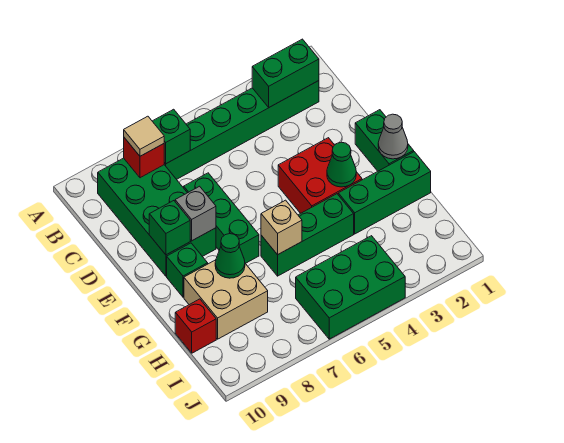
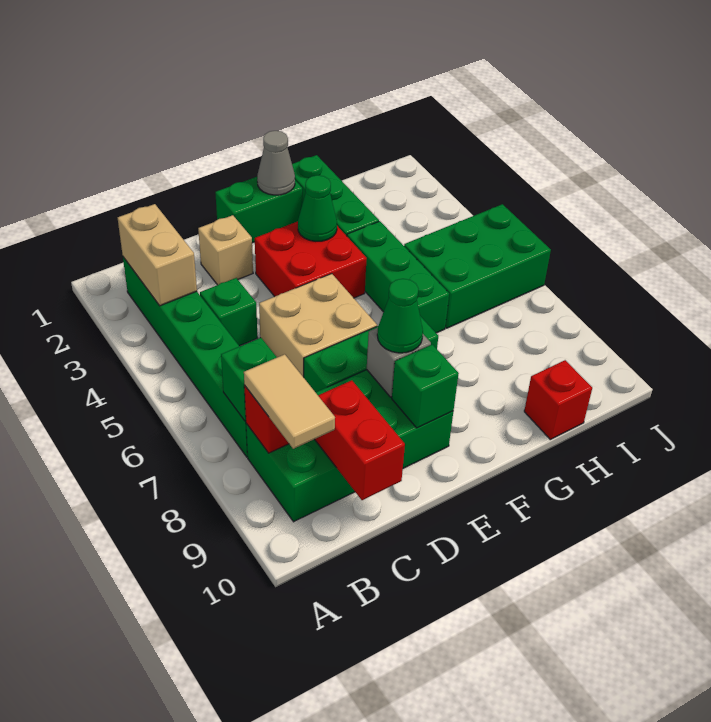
green 1x2 brick [252,39,319,107] -> tan 1x2 brick [118,204,197,306]
tan 1x1 tile [124,116,164,156] -> tan 1x2 tile [244,354,335,449]
none -> red 1x2 brick [315,380,405,500]
green 1x1 brick [167,243,208,297] -> green 1x1 brick moved to [200,278,257,346]
tan 1x1 brick [261,200,302,255] -> tan 1x1 brick moved to [198,215,253,285]
tan 2x2 brick [184,260,268,339] -> tan 2x2 brick moved to [259,274,377,377]
green 1x1 cone [215,234,245,278] -> green 1x1 cone moved to [377,279,423,353]
green 2x3 brick [296,236,405,339] -> green 2x3 brick turned to [404,204,551,328]

